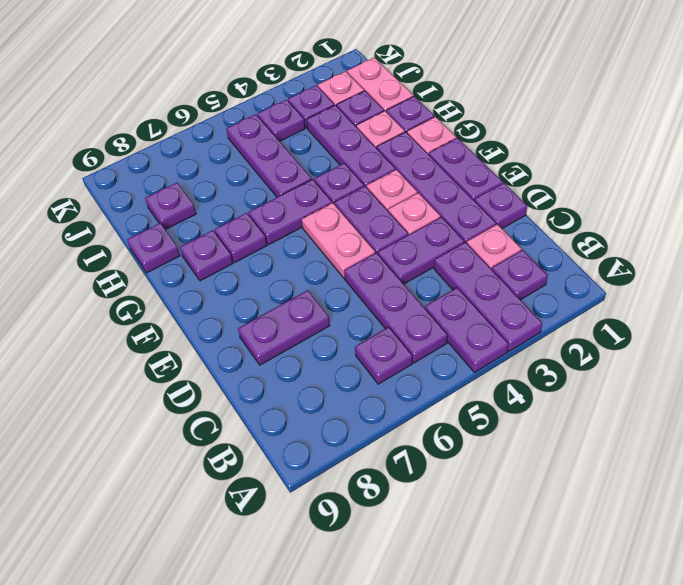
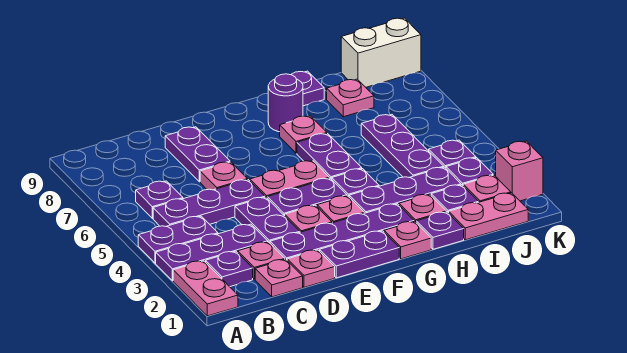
none -> pink 1x2 plate [173,261,238,316]
none -> pink 1x1 plate [255,259,303,297]
purple 1x1 plate [474,183,527,228] -> pink 1x1 plate [287,250,335,287]
none -> pink 1x1 plate [200,162,248,190]
purple 1x1 plate [215,213,267,262] -> pink 1x1 plate [280,116,327,153]
purple 1x1 plate [180,230,233,281] -> purple 1x1 round brick [268,74,303,132]
purple 1x3 plate [226,114,312,197] -> purple 1x3 plate turned to [361,115,444,178]
purple 1x1 plate [145,183,196,230] -> pink 1x1 plate [327,79,374,117]
none -> white 1x2 brick [341,18,421,87]
none -> pink 1x1 brick [496,141,543,201]

